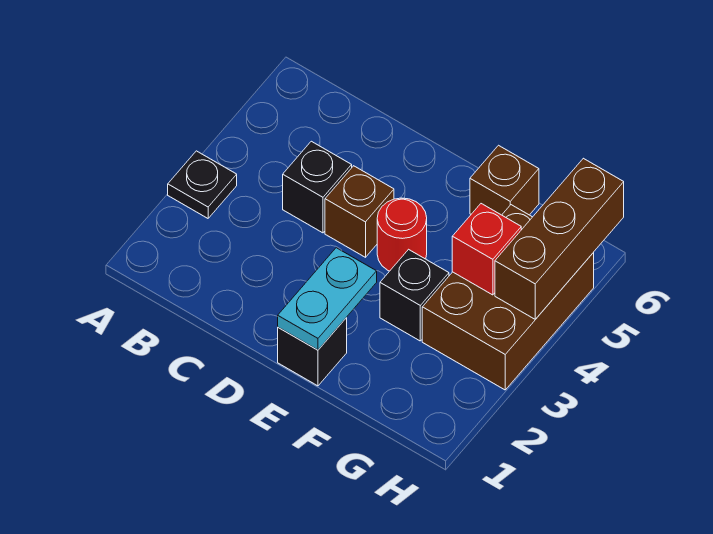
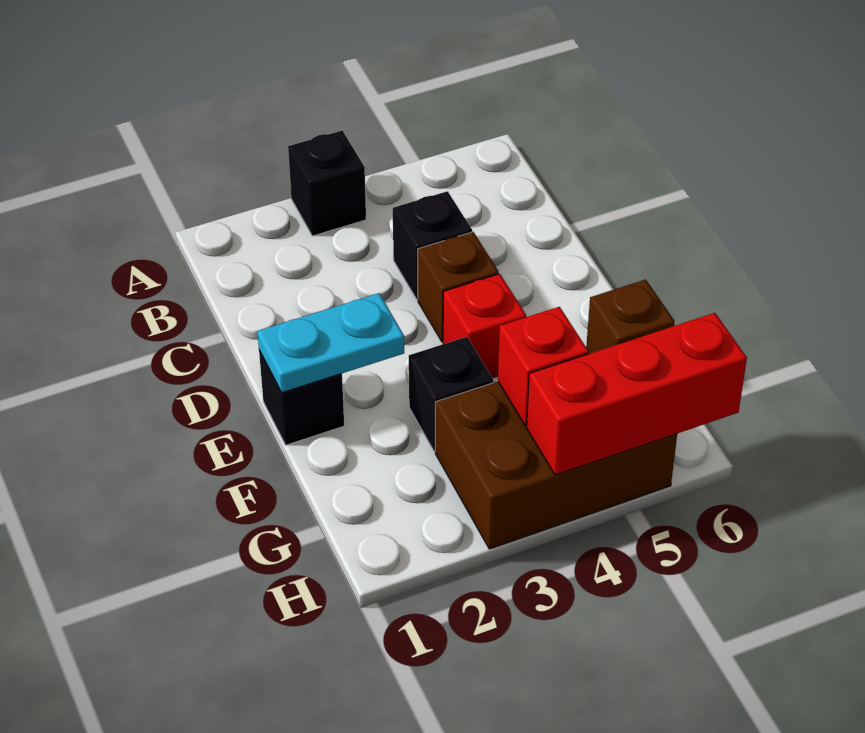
black 1x1 plate [168,151,237,218] -> black 1x1 brick [288,131,366,236]
red 1x1 round brick [377,198,427,271] -> red 1x1 brick [443,274,526,378]
brown 1x3 brick [495,158,624,319] -> red 1x3 brick [527,313,747,475]

